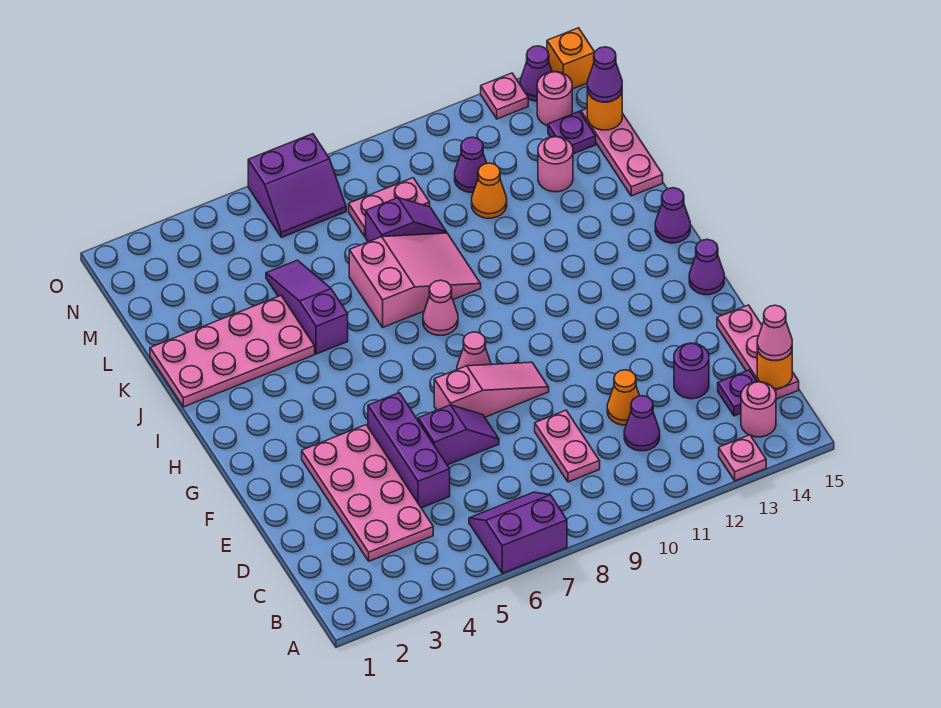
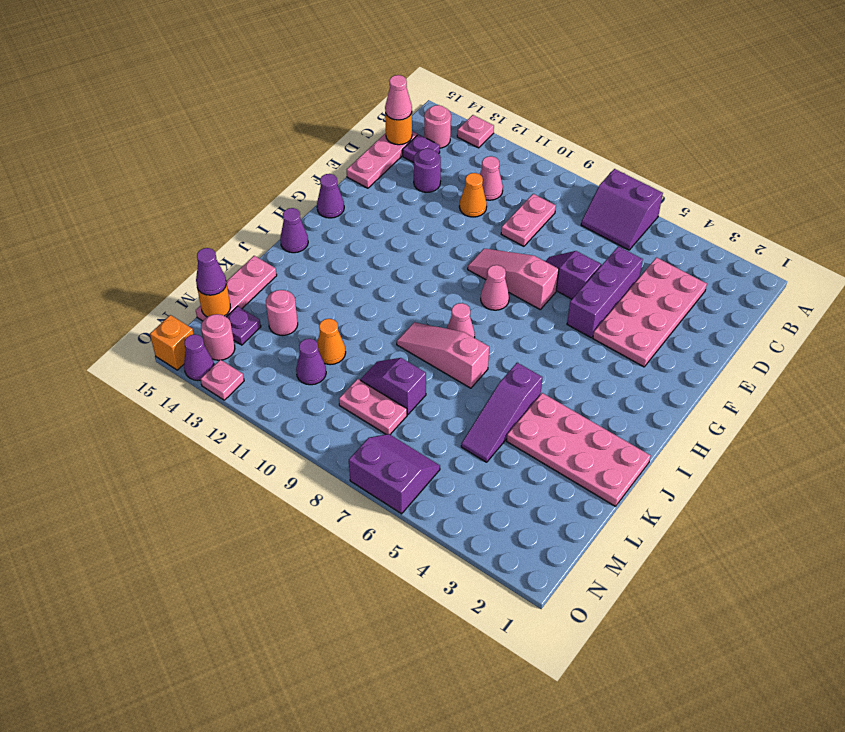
purple 1x1 cone [624,396,660,451] -> pink 1x1 cone [480,156,503,200]
pink 2x3 slope [349,233,481,327] -> pink 1x3 slope [397,322,489,388]

